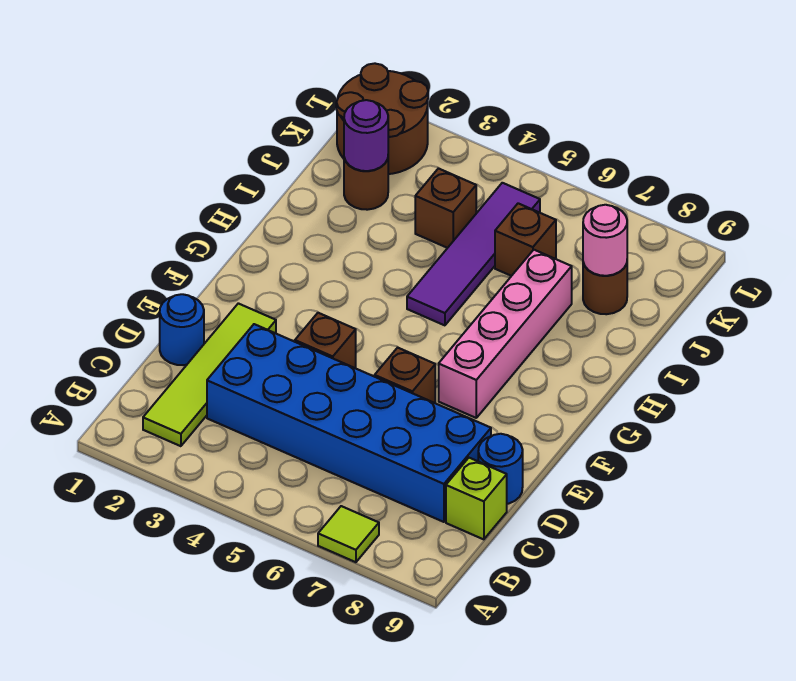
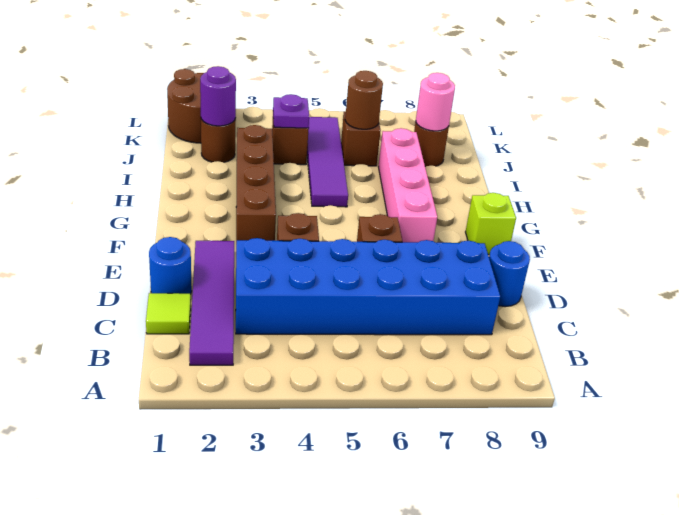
lime 1x1 tile [318,506,379,562] -> lime 1x1 tile moved to [146,293,191,334]
lime 1x4 tile [143,303,276,446] -> purple 1x4 tile [189,241,234,365]
lime 1x1 brick [446,458,507,539] -> lime 1x1 brick moved to [466,193,516,255]
none -> brown 1x4 brick [236,125,276,242]
none -> purple 1x1 plate [273,94,309,128]
none -> brown 1x1 round brick [345,71,383,129]

